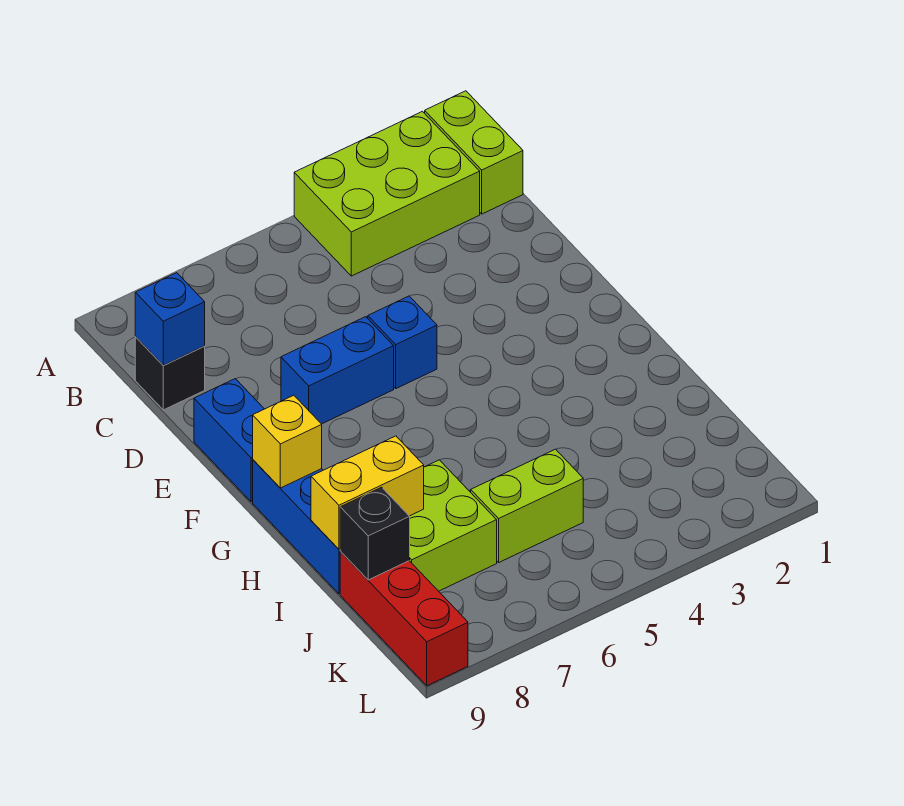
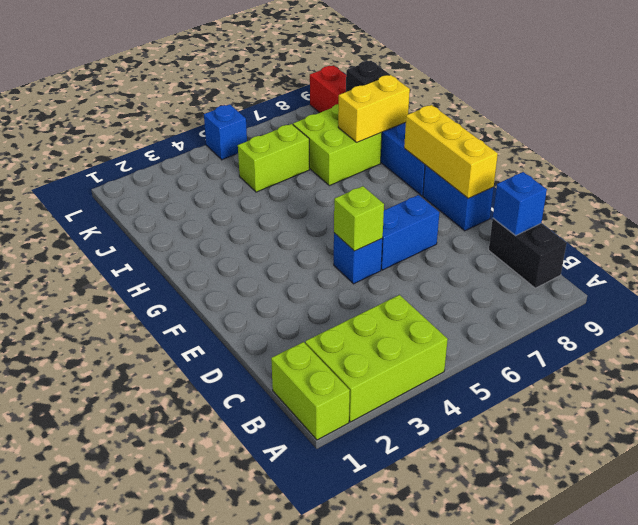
black 1x1 brick [135,337,205,410] -> black 1x2 brick [489,218,567,288]
none -> lime 1x1 brick [334,186,384,251]
yellow 1x1 brick [253,395,322,488] -> yellow 1x3 brick [404,105,498,198]
none -> blue 1x1 brick [204,104,247,160]

